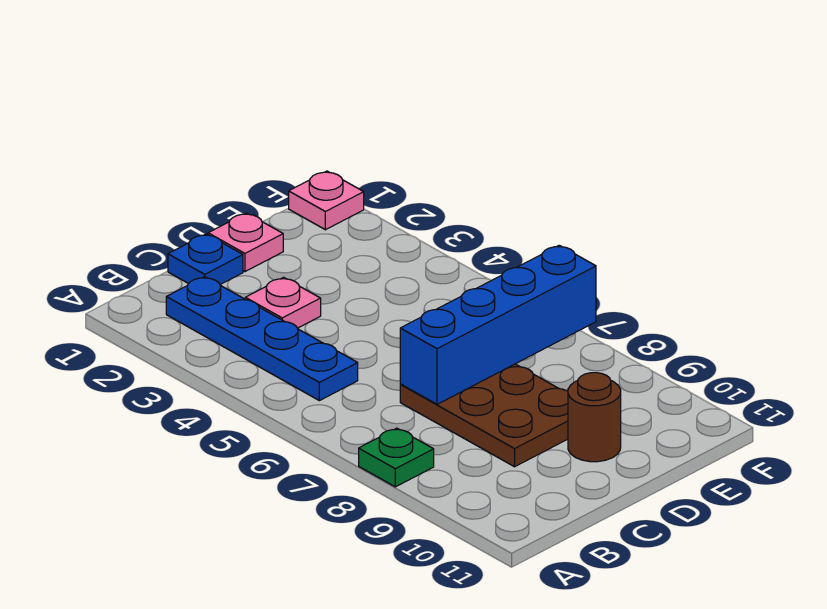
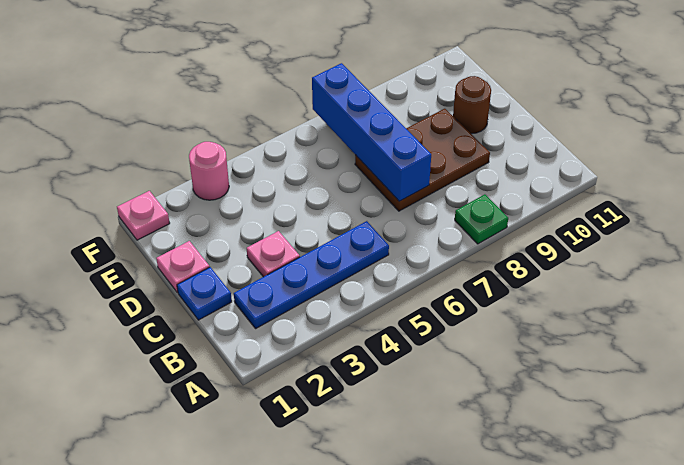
none -> pink 1x1 round brick [189,142,229,200]

